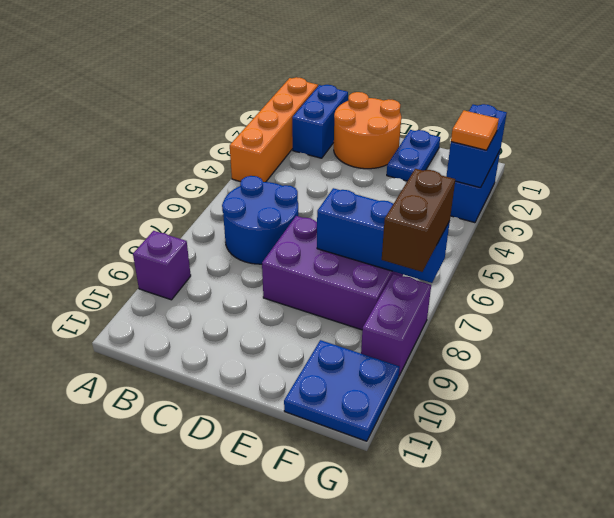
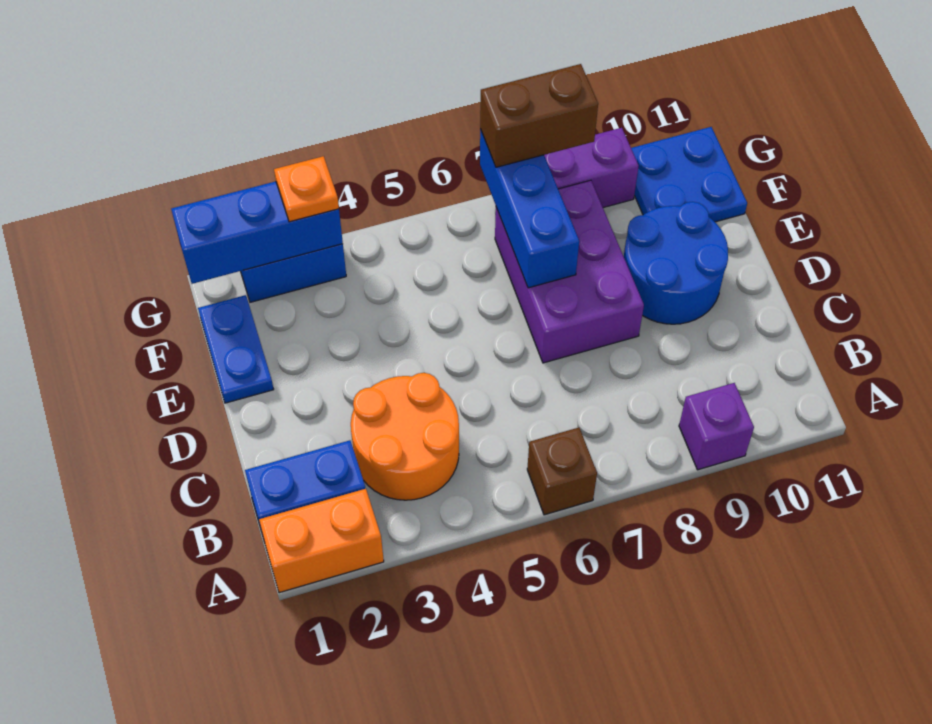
orange 1x4 brick [230,77,318,182] -> orange 1x2 brick [259,489,384,593]
none -> brown 1x1 brick [527,428,597,515]
blue 2x2 round brick [222,176,298,264] -> blue 2x2 round brick moved to [624,202,728,324]
orange 2x2 round brick [334,92,401,169] -> orange 2x2 round brick moved to [351,373,459,500]
blue 1x2 plate [387,130,440,181] -> blue 1x2 plate turned to [198,295,274,403]
blue 1x2 brick [446,104,507,188] -> blue 1x3 brick [171,181,343,284]
orange 1x1 tile [451,110,499,150] -> orange 1x1 plate [274,156,339,222]

